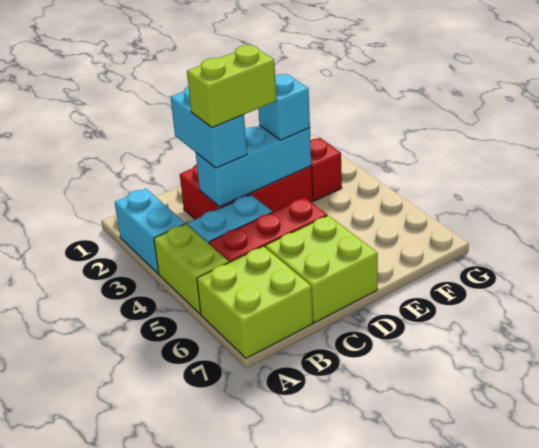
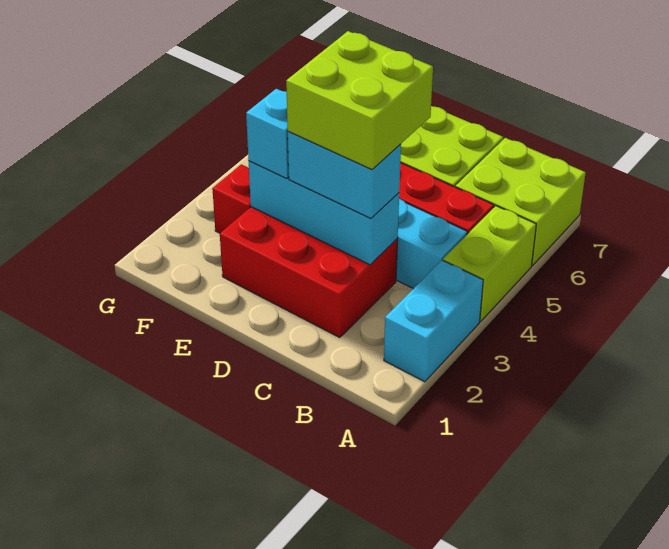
cyan 1x2 brick [171,87,247,168] -> cyan 1x2 brick turned to [288,132,401,218]
lime 1x2 brick [187,45,277,128] -> lime 2x2 brick [286,31,433,170]

